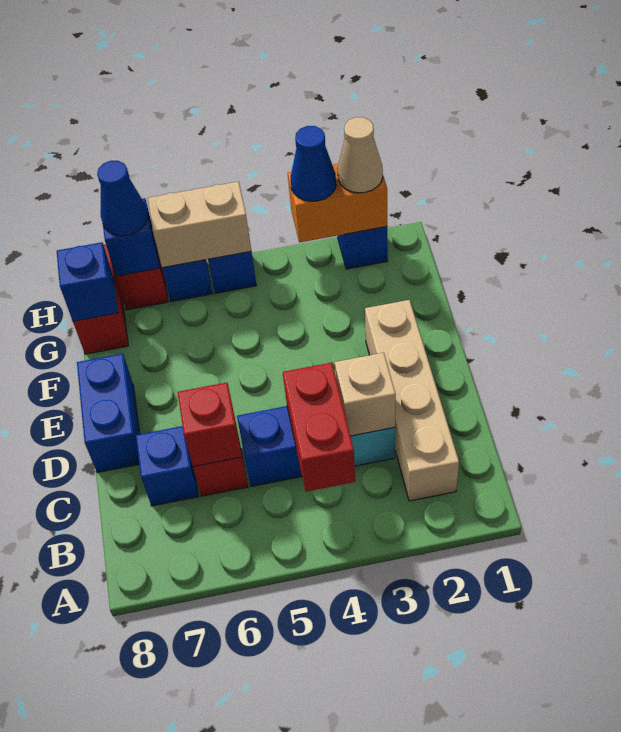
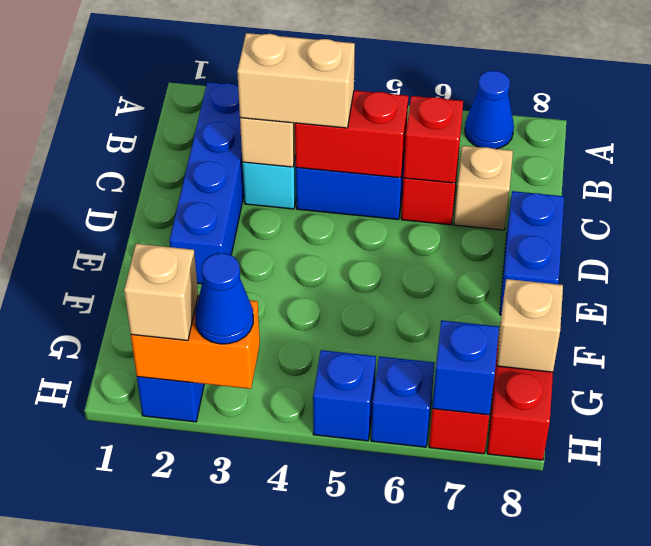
tan 1x4 brick [365,300,459,501] -> blue 1x4 brick [169,82,244,284]
red 1x2 brick [283,363,355,492] -> red 1x2 brick turned to [295,90,408,178]
blue 1x1 brick [136,426,199,506] -> tan 1x1 brick [454,146,513,230]
blue 1x1 brick [57,242,118,321] -> tan 1x1 brick [497,279,563,372]
tan 1x1 cone [337,117,383,193] -> tan 1x1 brick [124,244,198,341]
tan 1x2 brick [148,182,251,268] -> tan 1x2 brick moved to [237,33,355,128]
blue 1x1 cone [97,161,148,236] -> blue 1x1 cone moved to [465,71,514,149]

